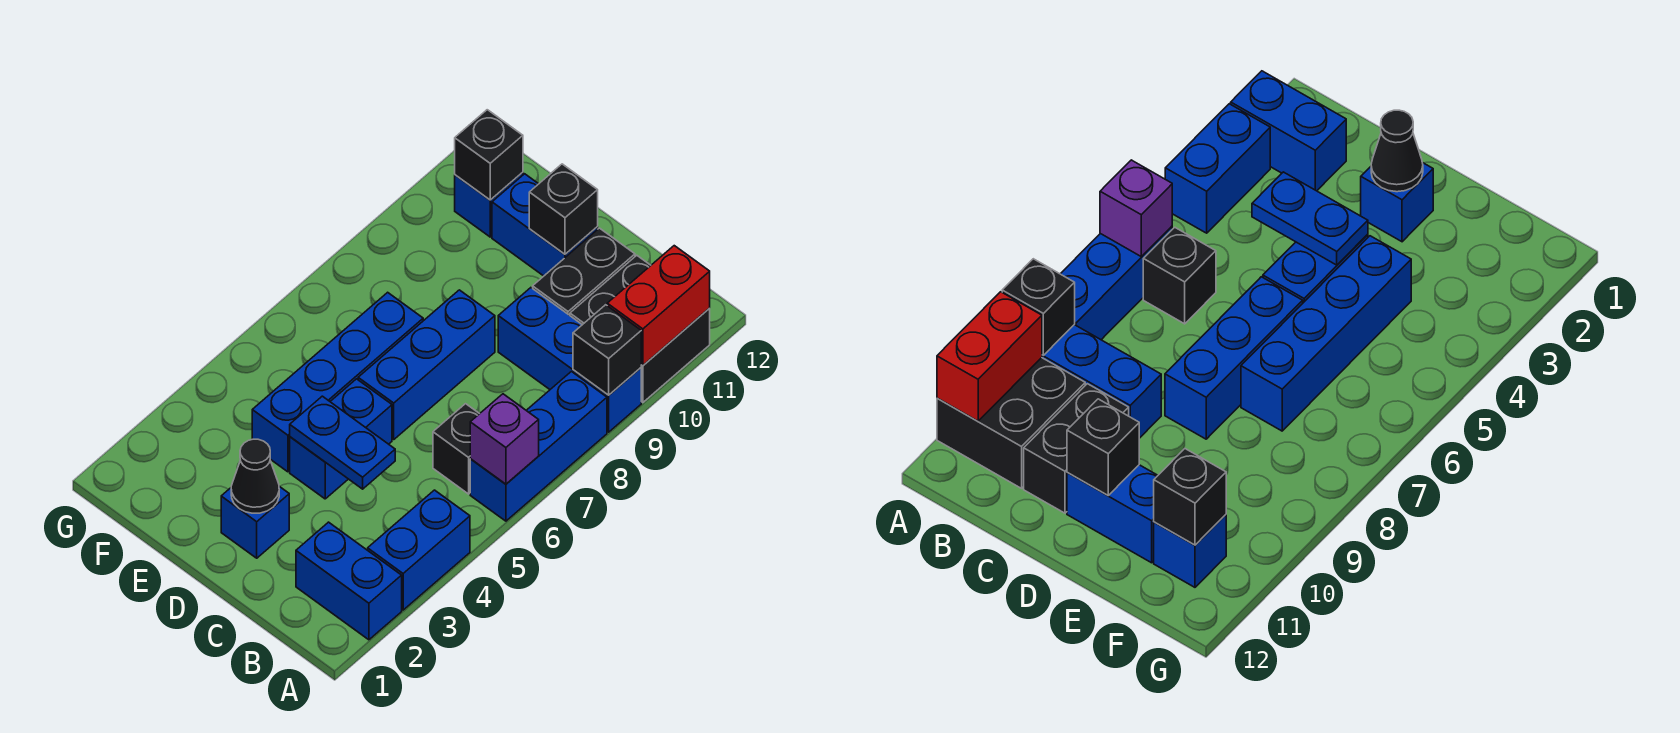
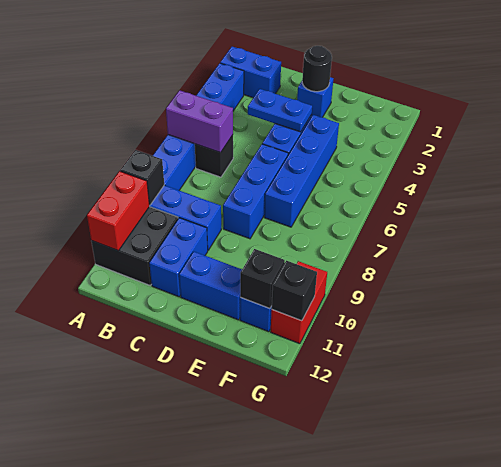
purple 1x1 brick [470,394,539,484] -> purple 1x2 brick [166,90,233,153]
black 1x2 brick [533,228,635,315] -> blue 1x2 brick [149,218,208,297]
black 1x1 cone [231,439,279,513] -> black 1x1 round brick [302,46,332,92]
black 1x1 brick [529,164,598,254] -> black 1x1 brick moved to [271,261,317,321]
none -> red 1x2 brick [271,261,327,344]

